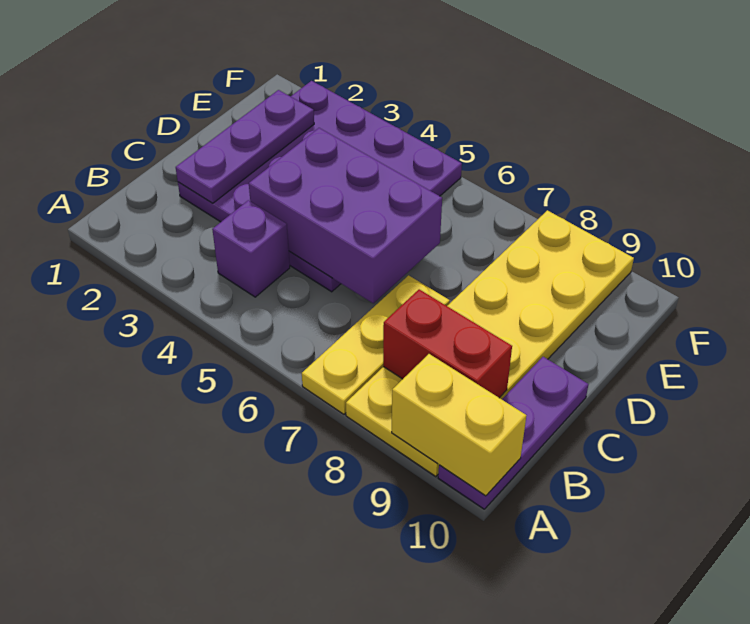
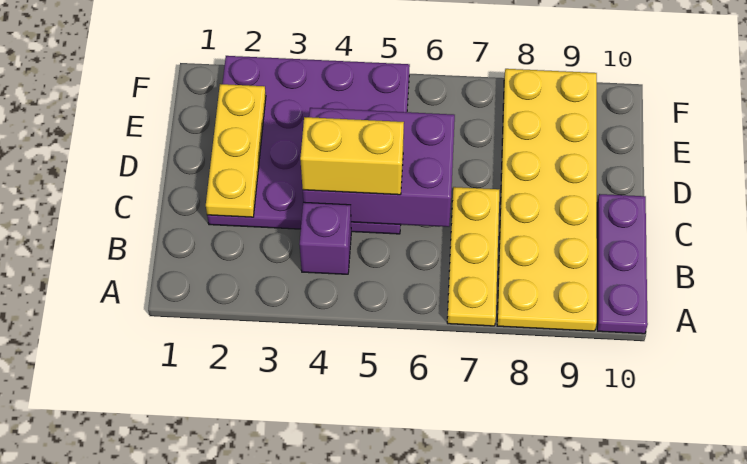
yellow 1x2 brick [392,354,526,496] -> yellow 1x2 brick moved to [300,117,404,195]
red 1x2 brick [383,289,512,398] -> none
purple 1x3 plate [176,90,314,203] -> yellow 1x3 plate [206,84,266,217]

